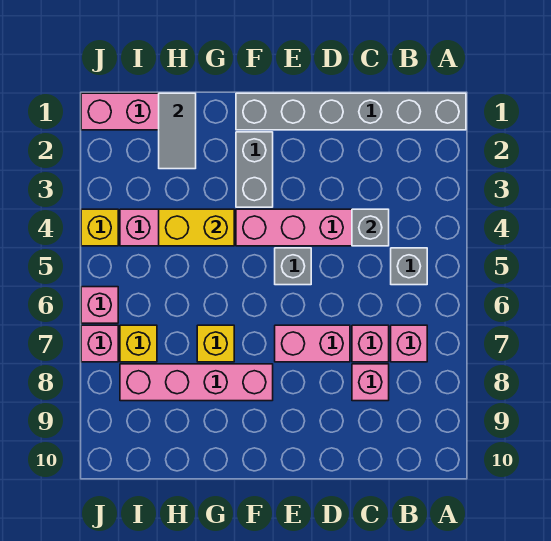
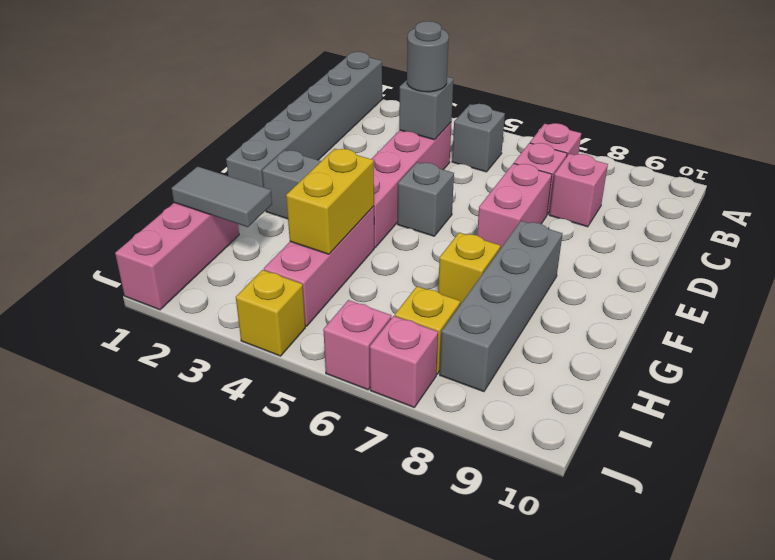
none -> grey 1x1 round brick [407,21,449,92]
pink 1x4 brick [120,364,273,401] -> grey 1x4 brick [440,221,563,392]

